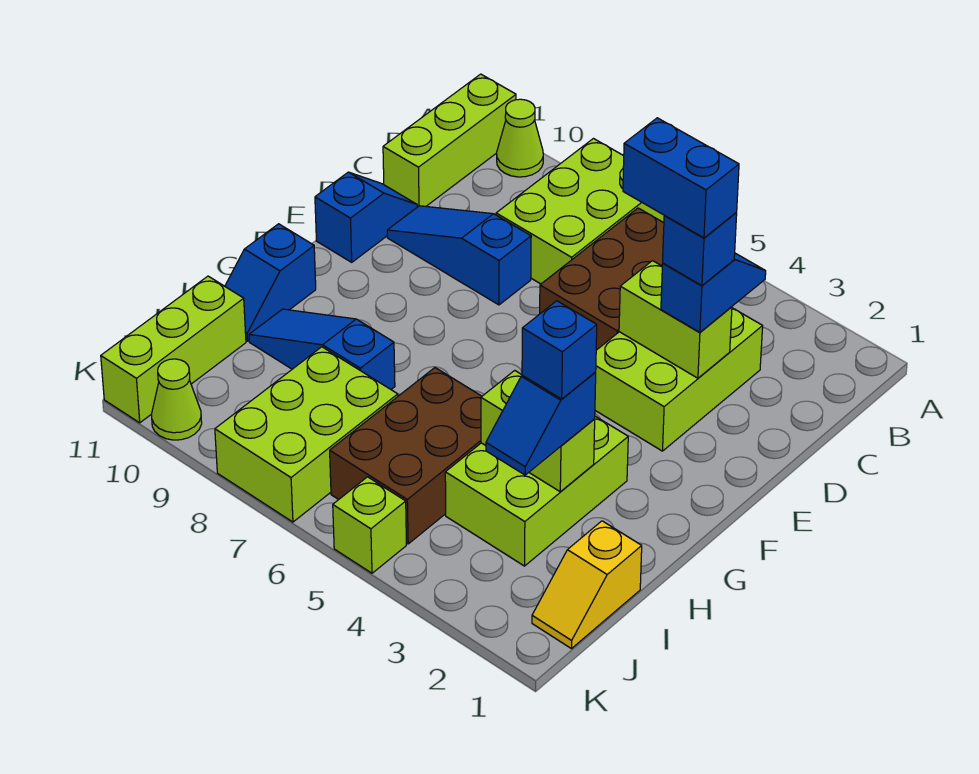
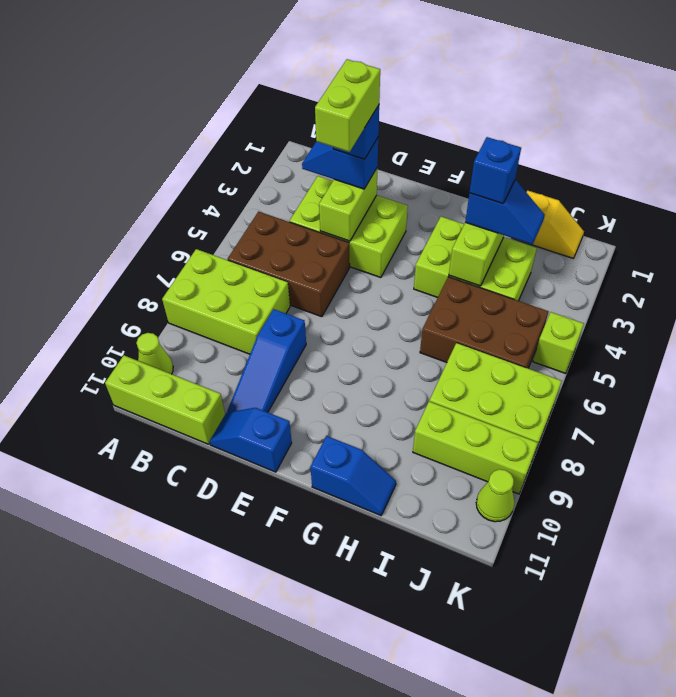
blue 1x2 brick [623,118,739,238] -> lime 1x2 brick [315,59,380,152]
blue 1x3 slope [249,309,395,389] -> none
lime 1x3 brick [101,276,246,423] -> lime 1x3 brick moved to [413,402,538,494]

